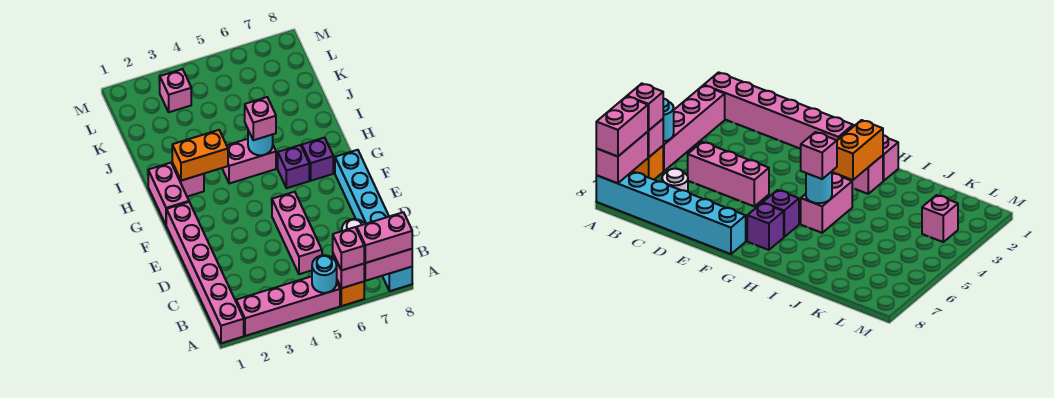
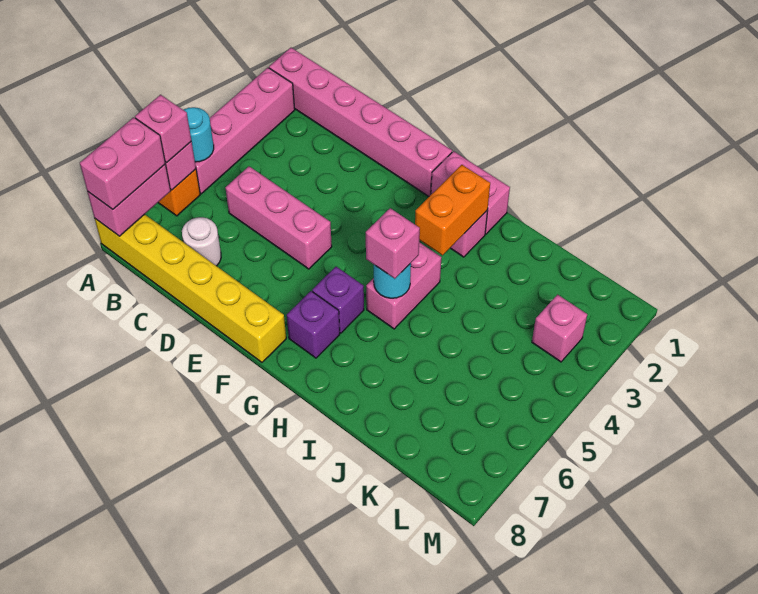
cyan 1x6 brick [335,150,412,291] -> yellow 1x6 brick [95,214,286,362]

